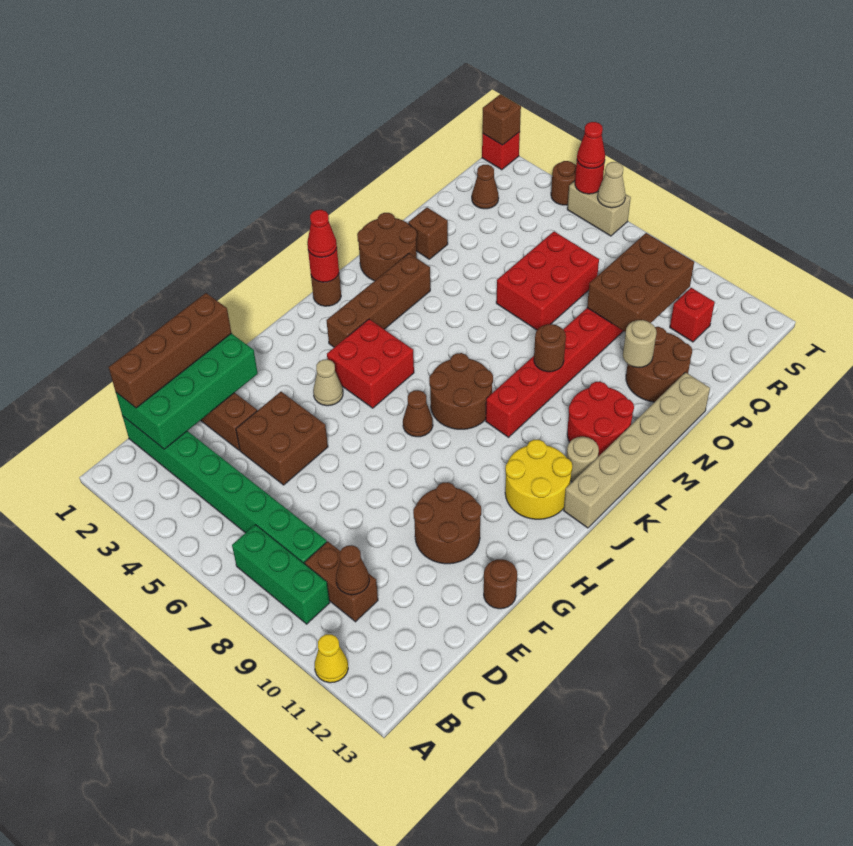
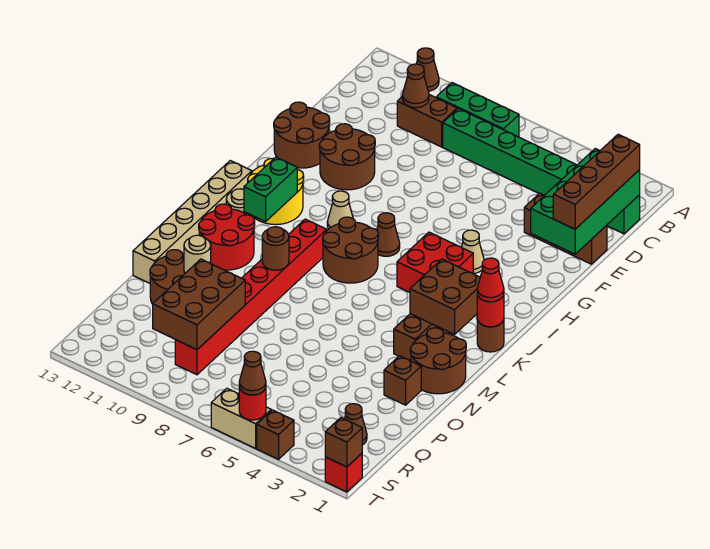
yellow 1x1 cone [315,634,348,683] -> brown 1x1 cone [416,48,439,91]
brown 2x2 brick [236,392,328,485] -> brown 2x2 brick moved to [410,259,480,335]
brown 1x1 round brick [484,559,517,609] -> brown 2x2 round brick [274,102,330,168]
none -> green 1x2 brick [244,157,297,222]
red 2x3 brick [496,232,599,330] -> none
red 1x1 brick [670,288,715,342] -> none
brown 1x1 round brick [551,161,576,205] -> brown 1x1 brick [257,410,294,459]
red 1x1 cone [577,122,605,168] -> brown 1x1 cone [239,351,266,395]
tan 1x1 cone [597,162,626,208] -> tan 1x1 cone moved to [327,191,353,229]

